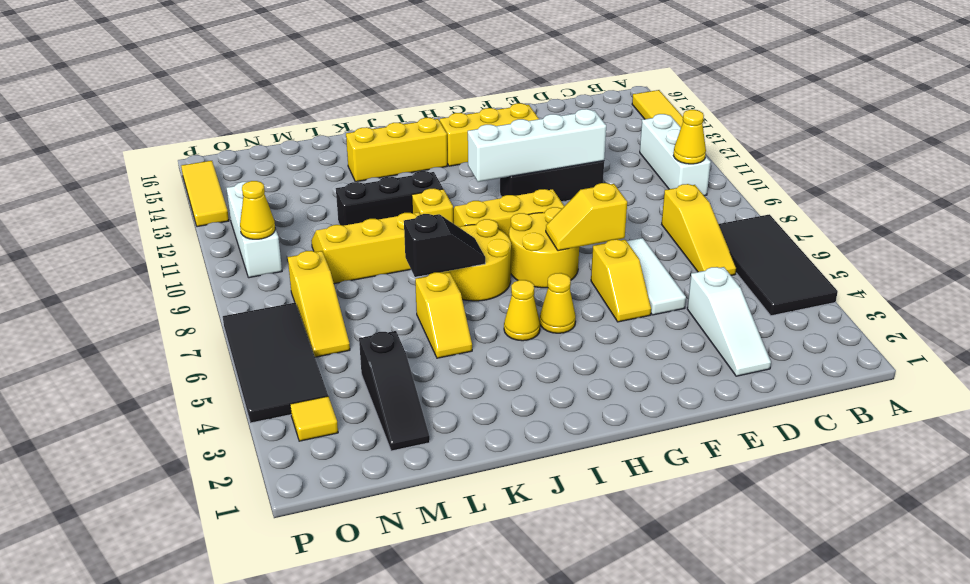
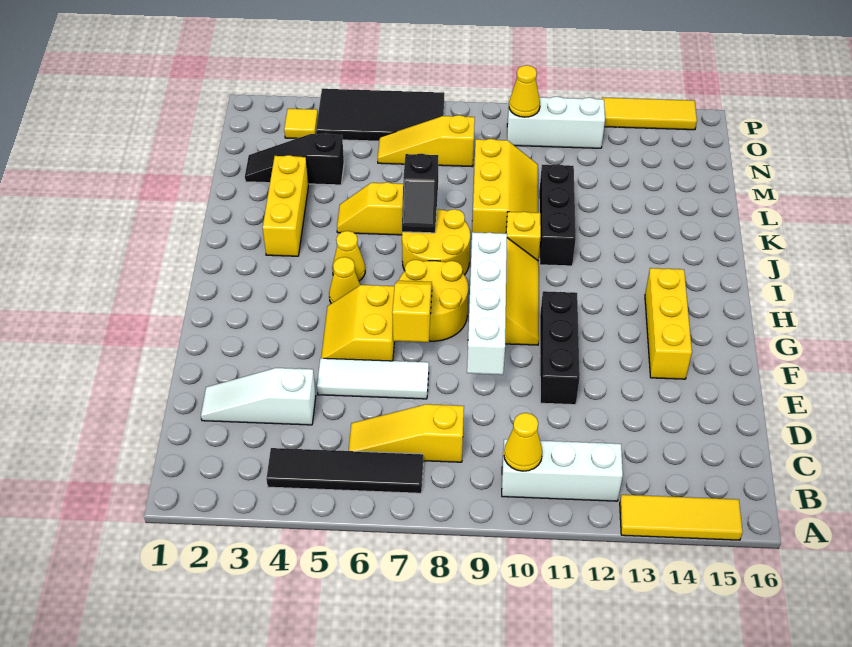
black 2x4 tile [719,214,838,316] -> black 1x4 tile [266,448,423,493]
white 1x4 brick [468,109,606,182] -> white 1x4 brick moved to [467,232,507,375]
yellow 1x2 slope [591,239,651,322] -> yellow 2x2 slope [321,285,395,361]
yellow 1x3 brick [346,118,447,182] -> yellow 1x3 brick moved to [263,155,309,256]

